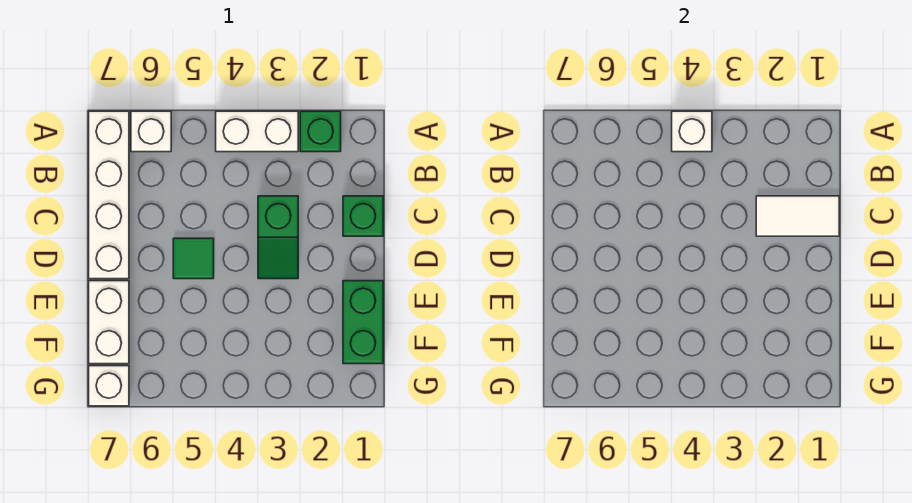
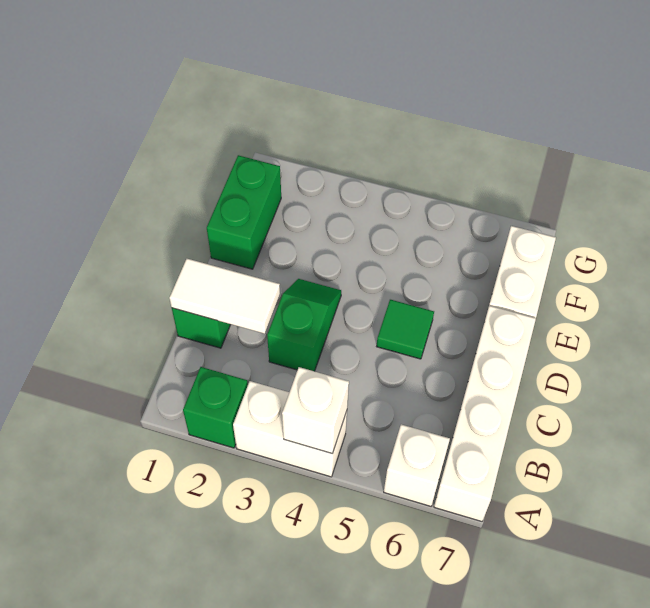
white 1x1 brick [89,366,129,406] -> none

